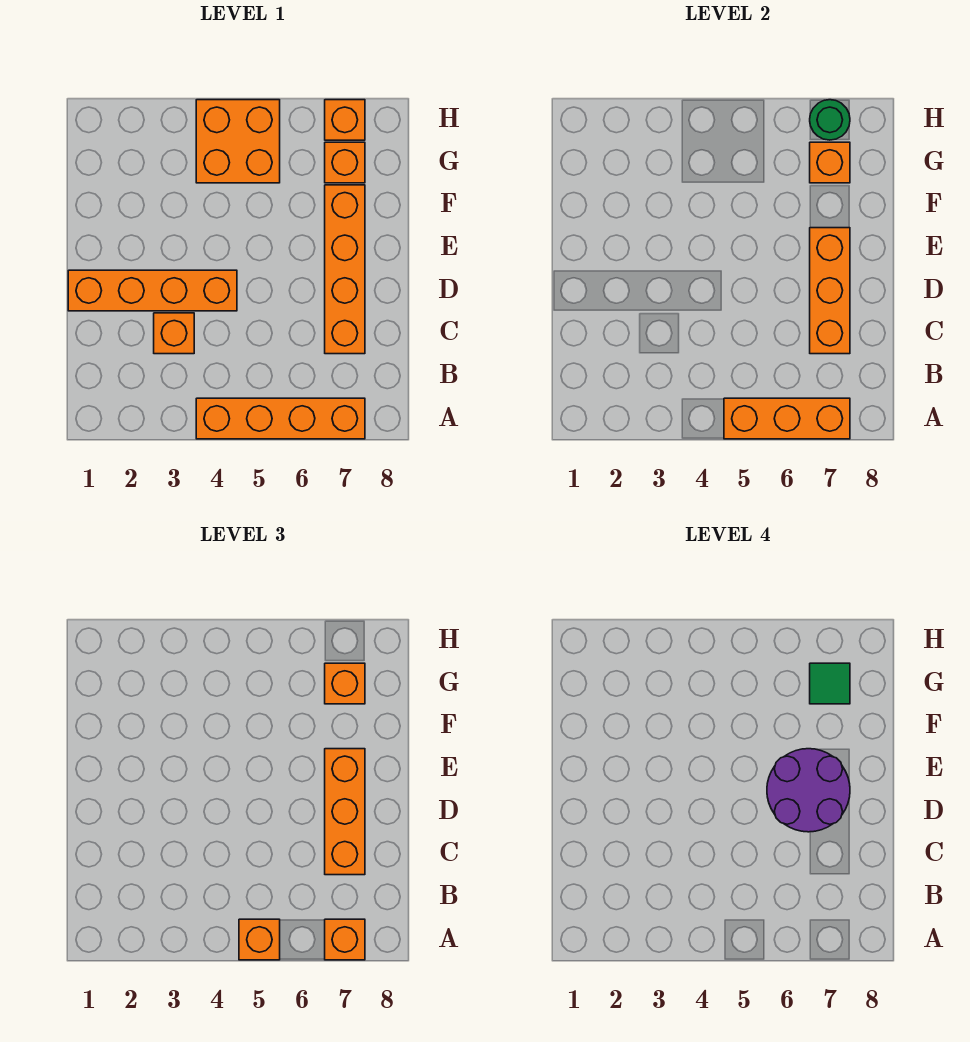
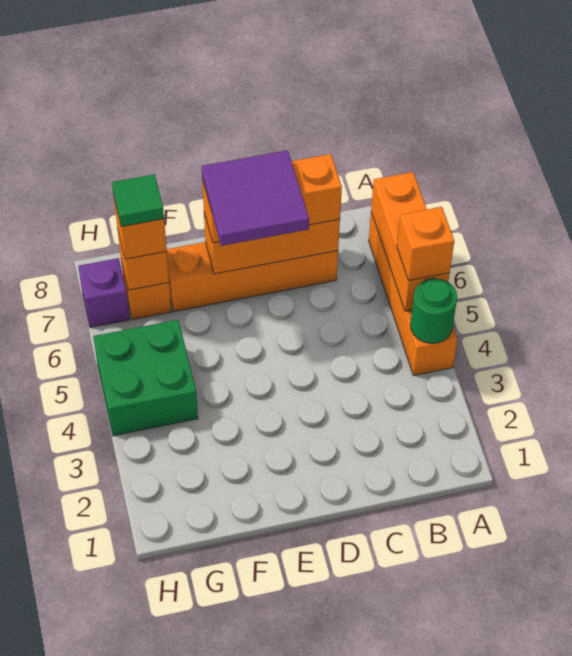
orange 1x1 brick [325,919,365,960] -> none
orange 1x1 brick [154,313,194,354] -> none
orange 1x4 brick [68,270,237,311] -> none
purple 2x2 round brick [767,749,850,832] -> purple 2x2 tile [202,150,309,246]
orange 2x2 brick [196,100,280,183] -> green 2x2 brick [93,320,198,436]
orange 1x1 brick [325,100,365,140] -> purple 1x1 brick [78,258,130,328]
green 1x1 round brick [810,100,850,140] -> green 1x1 round brick moved to [410,278,457,343]

